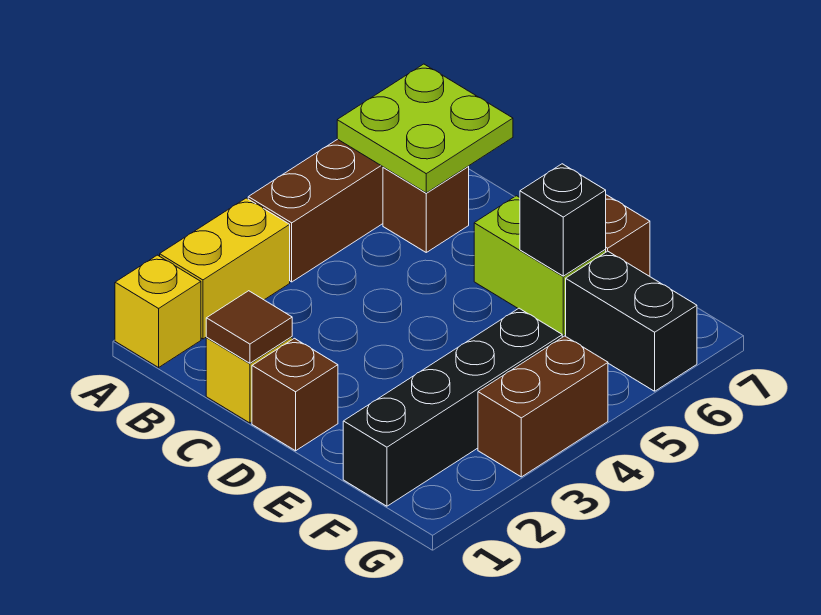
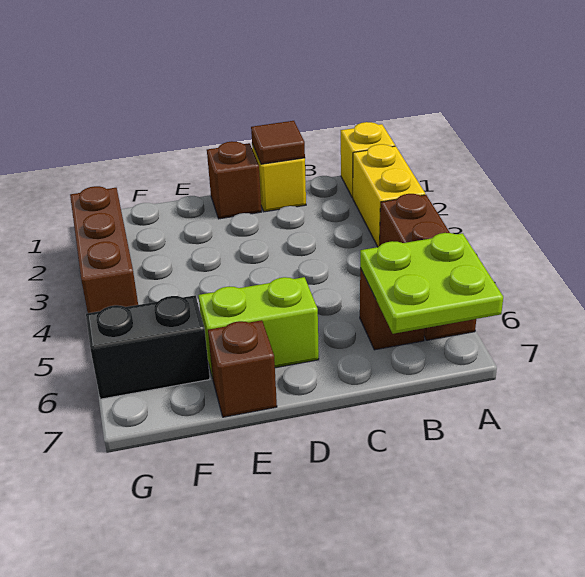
black 1x1 brick [520,164,606,276] -> none
black 1x4 brick [343,308,562,506] -> none
brown 1x2 brick [478,336,608,477] -> brown 1x3 brick [70,186,138,313]

